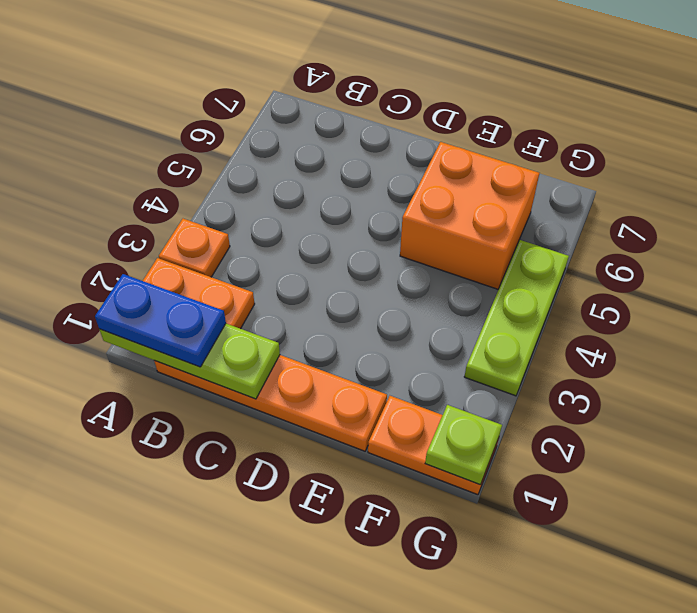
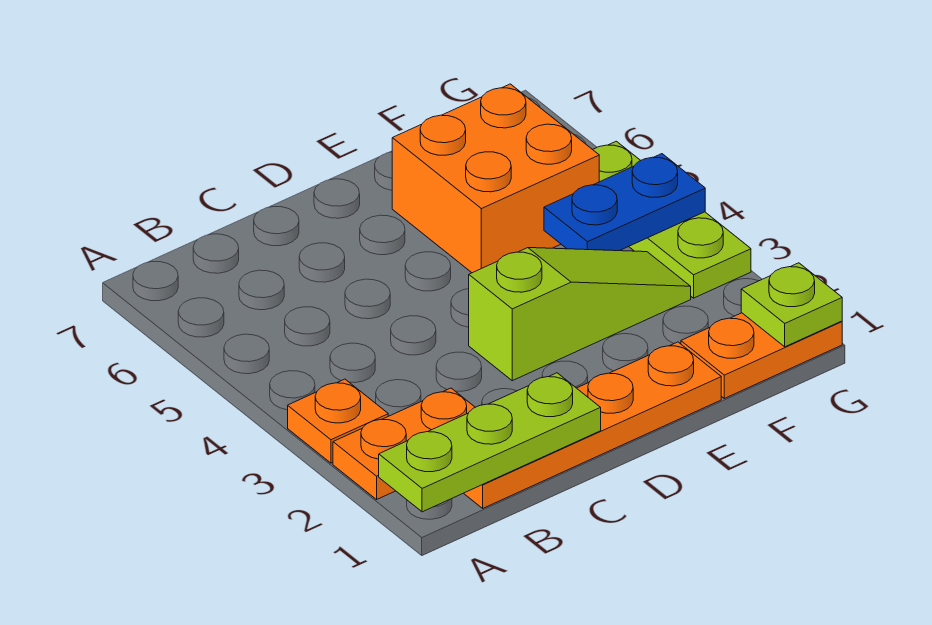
blue 1x2 plate [95,274,226,367] -> blue 1x2 plate moved to [544,154,705,251]
none -> lime 1x3 slope [469,248,691,381]

